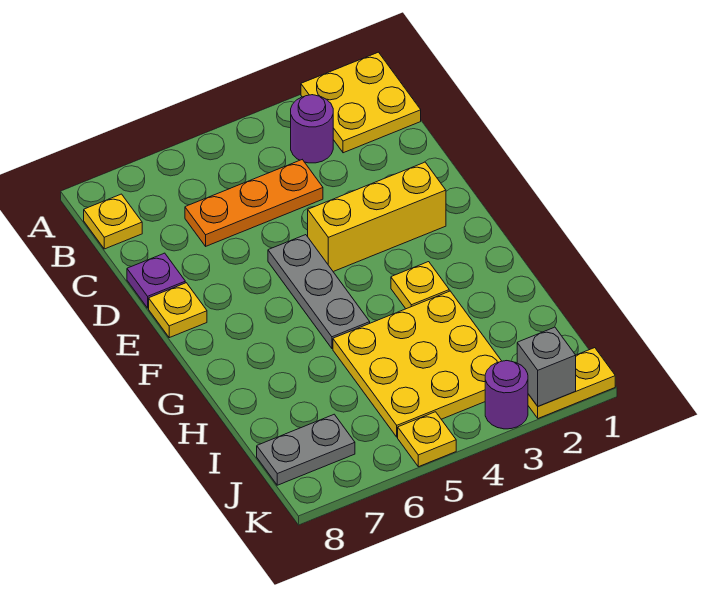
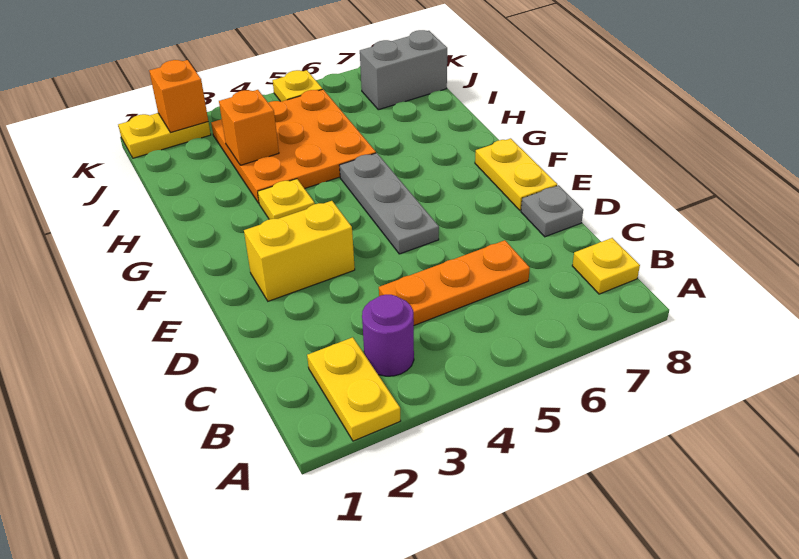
yellow 2x2 plate [301,52,421,153] -> yellow 1x2 plate [307,337,401,441]
purple 1x1 plate [127,253,185,308] -> grey 1x1 plate [521,185,583,237]
yellow 1x3 brick [308,162,446,272] -> yellow 1x2 brick [244,201,355,301]
yellow 1x1 plate [149,283,207,338] -> yellow 1x2 plate [475,138,557,210]
yellow 3x3 plate [333,291,501,437] -> orange 3x3 plate [211,89,376,203]
none -> orange 1x1 brick [219,90,279,165]
grey 1x2 plate [257,414,355,485] -> grey 1x2 brick [360,30,447,110]
grey 1x1 brick [517,327,576,406] -> orange 1x1 brick [149,60,208,133]
purple 1x1 round brick [485,361,528,429] -> none

